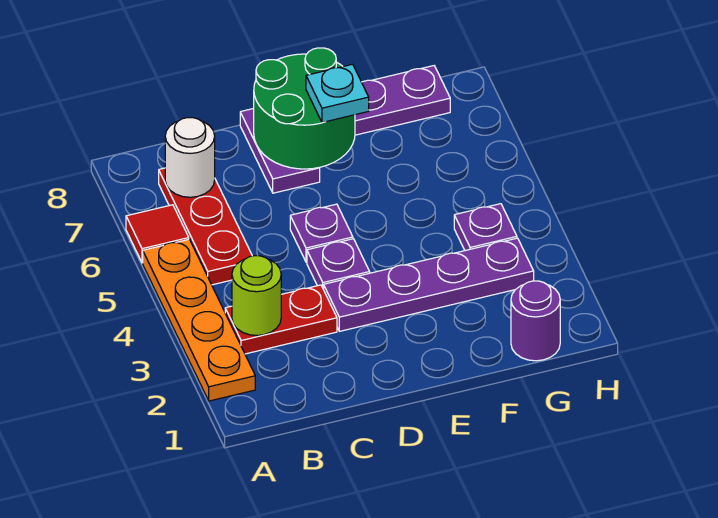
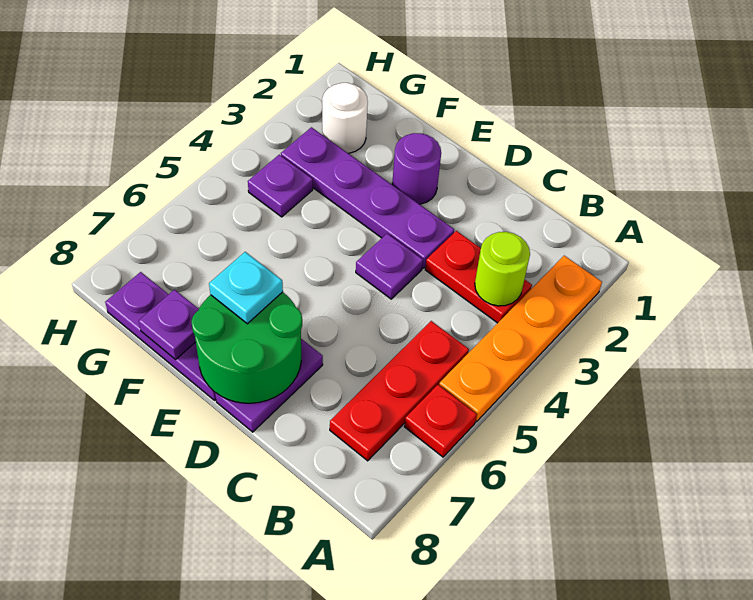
red 1x1 tile [126,205,189,263] -> red 1x1 plate [404,385,477,457]
white 1x1 round brick [165,118,215,197] -> white 1x1 round brick moved to [322,83,368,153]
purple 1x1 plate [290,204,353,262] -> purple 1x1 plate moved to [139,290,199,360]
purple 1x1 round brick [511,281,560,361] -> purple 1x1 round brick moved to [392,133,441,204]

